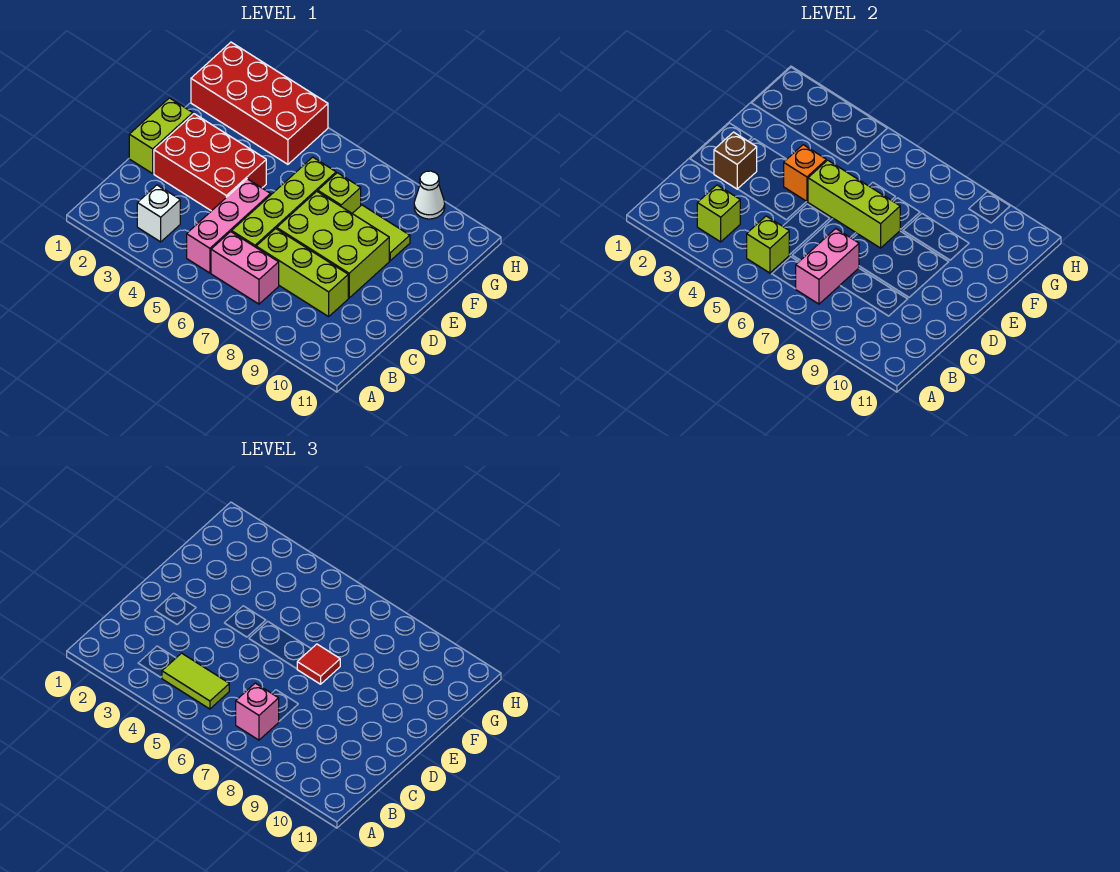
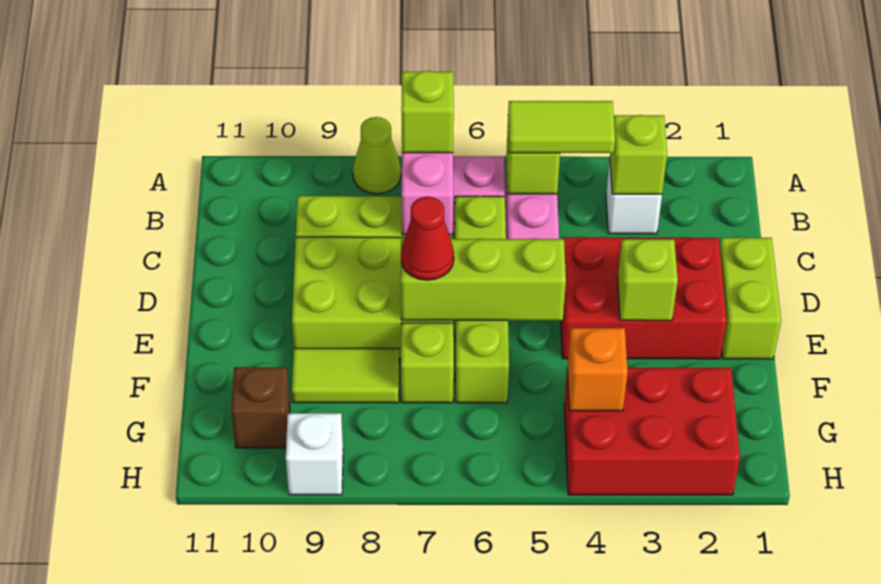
none -> lime 1x1 cone [353,117,401,194]
pink 1x1 brick [236,683,279,740] -> lime 1x1 brick [401,71,454,153]
brown 1x1 brick [714,132,757,189] -> brown 1x1 brick moved to [231,367,290,448]
none -> lime 1x1 brick [618,239,678,321]
orange 1x1 brick [784,145,826,202] -> orange 1x1 brick moved to [567,328,628,411]
red 1x1 tile [297,644,340,684] -> red 1x1 cone [401,197,454,280]
red 2x4 brick [191,42,328,164] -> red 2x3 brick [564,368,740,495]
white 1x1 cone [414,171,445,219] -> white 1x1 brick [286,413,343,495]

